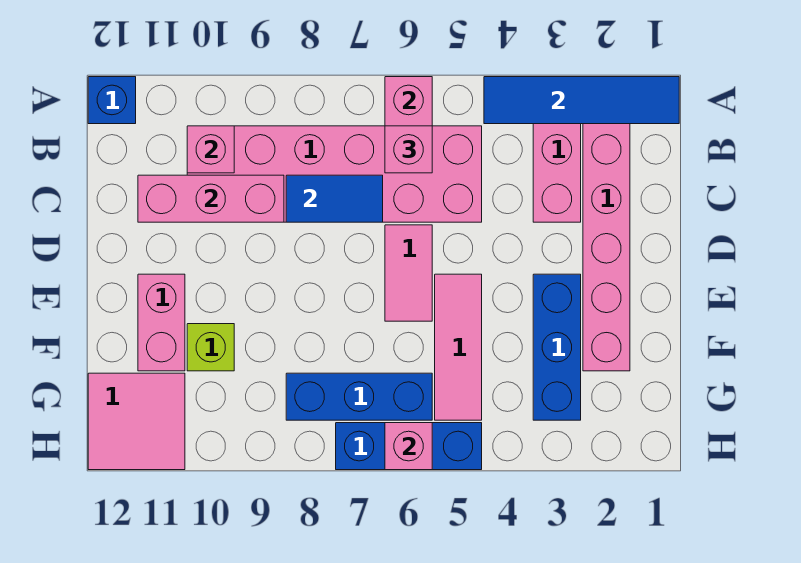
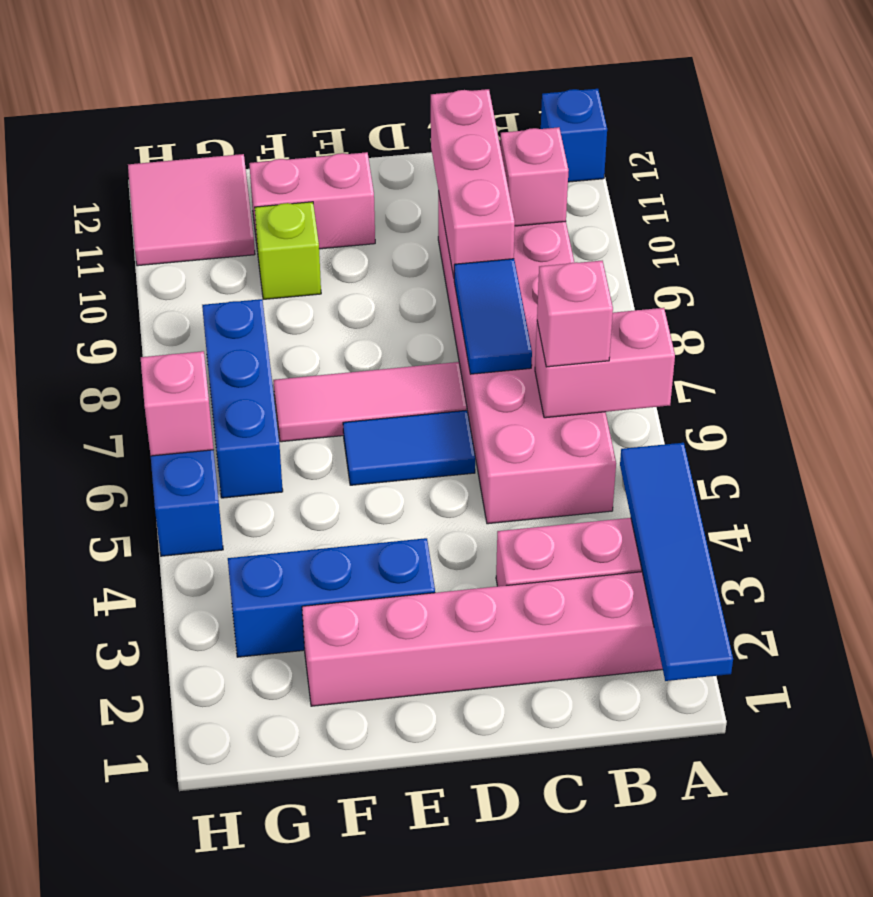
pink 1x2 tile [385,225,432,321] -> blue 1x2 tile [343,410,475,485]
pink 1x3 tile [435,274,482,420] -> pink 1x3 tile moved to [273,362,467,442]

